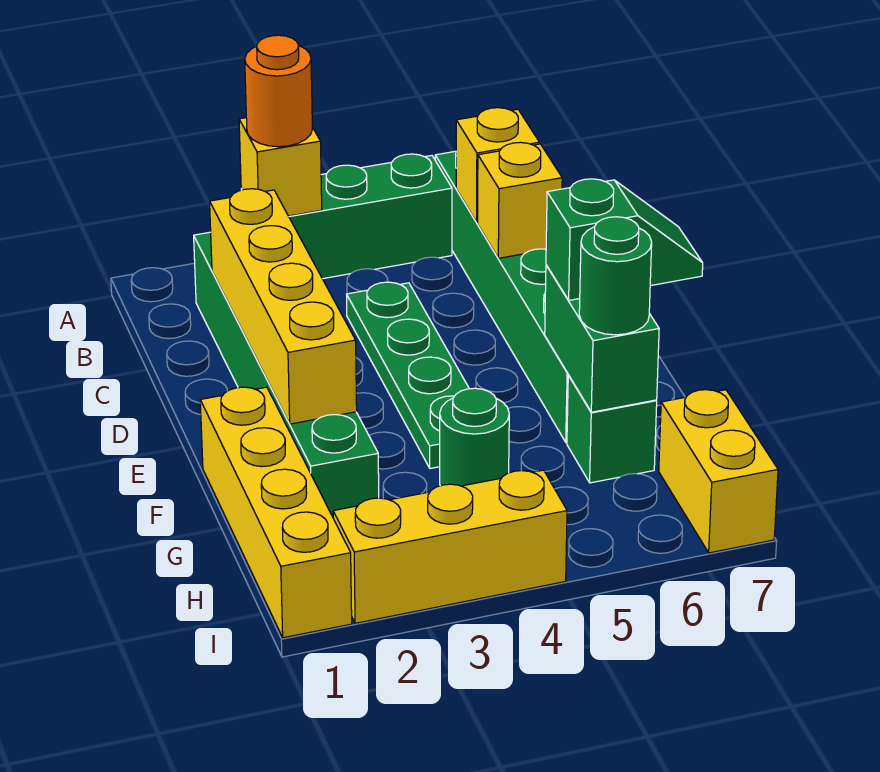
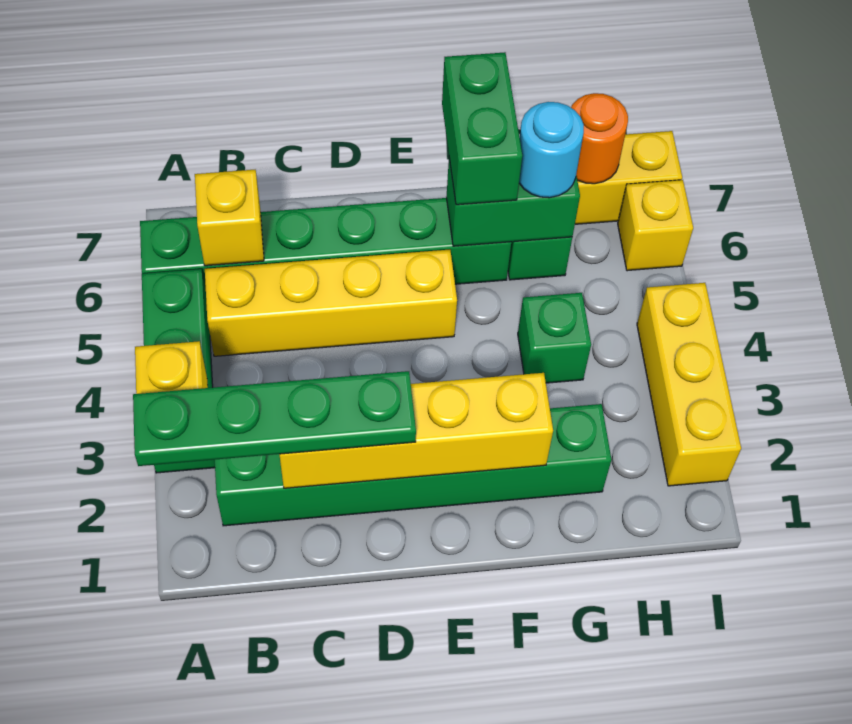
orange 1x1 round brick [245,35,312,147] -> orange 1x1 round brick moved to [571,93,628,184]
green 1x4 plate [347,282,469,468] -> green 1x4 plate moved to [133,371,416,466]
yellow 1x1 brick [478,142,562,258] -> yellow 1x1 brick moved to [618,180,693,271]
yellow 1x4 brick [200,387,352,638] -> yellow 1x4 brick moved to [205,250,457,356]
green 1x2 slope [546,179,703,300] -> green 1x2 brick [442,52,522,205]
green 1x1 round brick [440,388,509,486] -> green 1x1 brick [518,293,591,383]
green 1x1 round brick [579,217,652,335] -> cyan 1x1 round brick [519,102,584,198]

